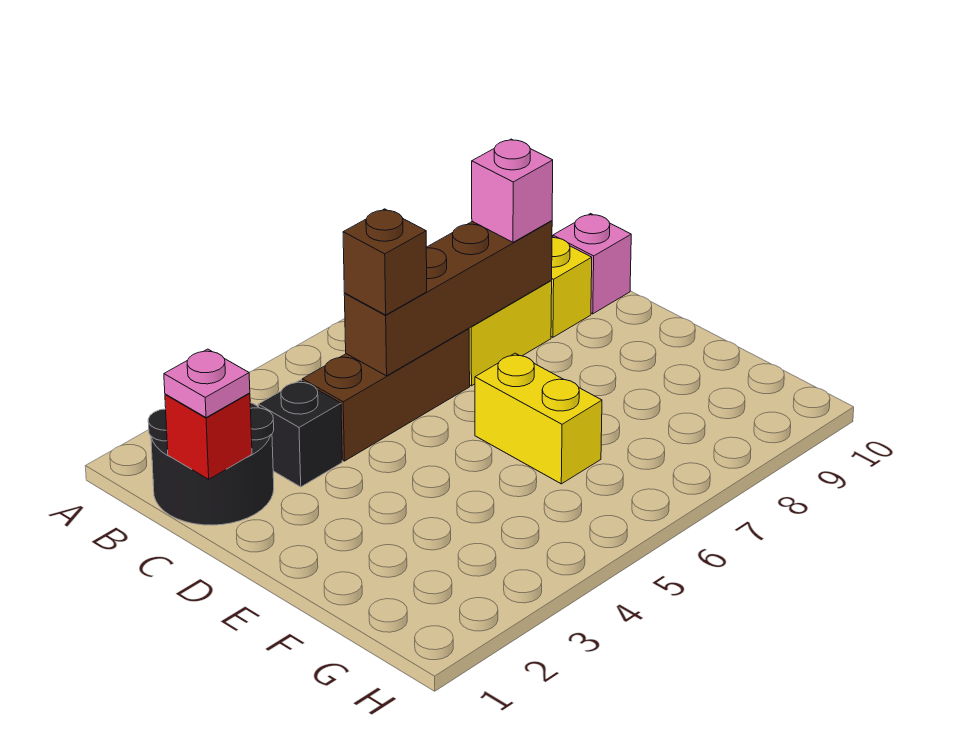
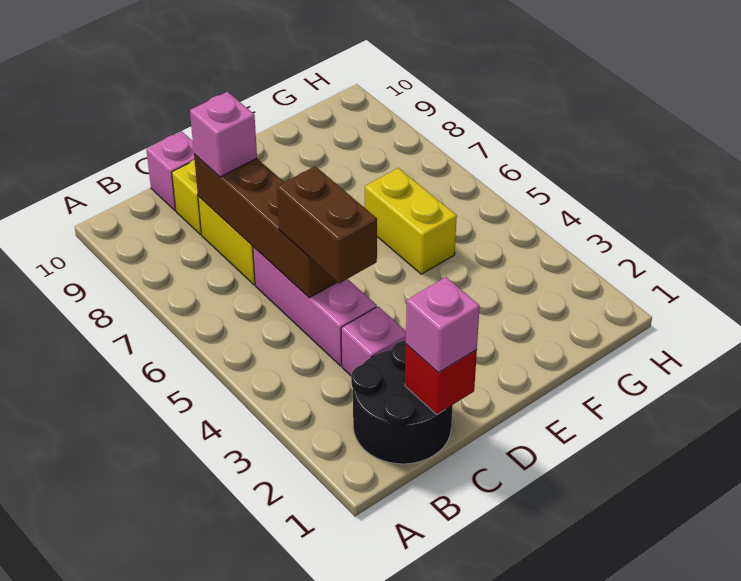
pink 1x1 plate [164,349,250,418] -> pink 1x1 brick [406,277,480,373]
black 1x1 brick [258,380,342,487] -> pink 1x1 brick [341,307,406,376]
brown 1x3 brick [302,328,470,461] -> pink 1x3 brick [253,247,377,366]
brown 1x1 brick [343,209,427,315] -> brown 1x2 brick [277,166,377,283]
yellow 1x2 brick [475,353,602,484] -> yellow 1x2 brick turned to [365,168,457,274]

